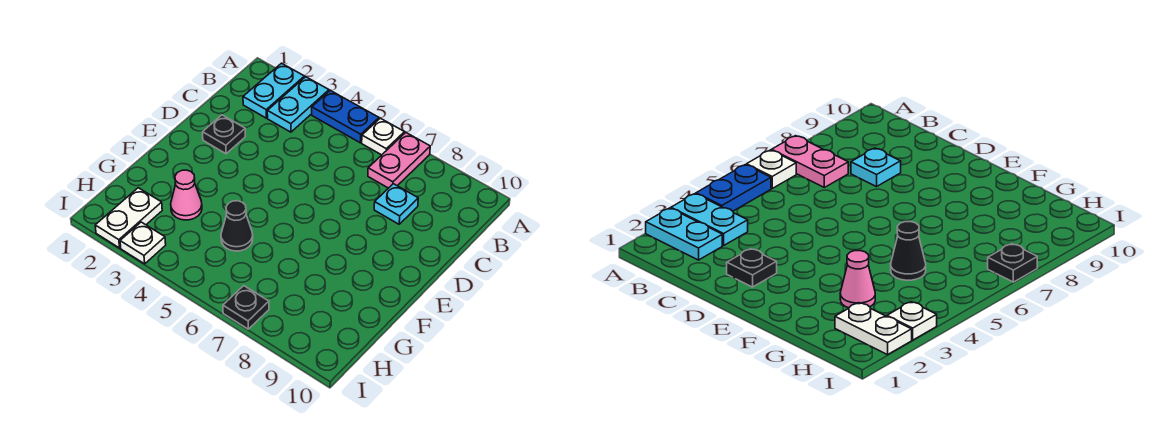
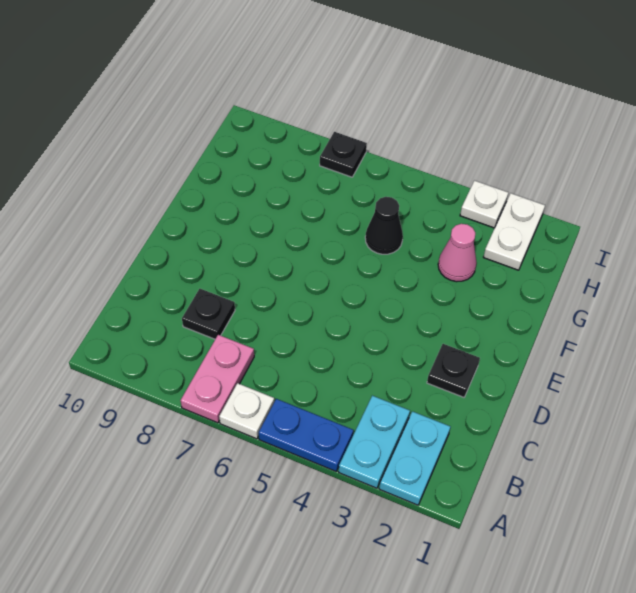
cyan 1x1 plate [374,184,418,224] -> black 1x1 plate [182,289,235,339]

